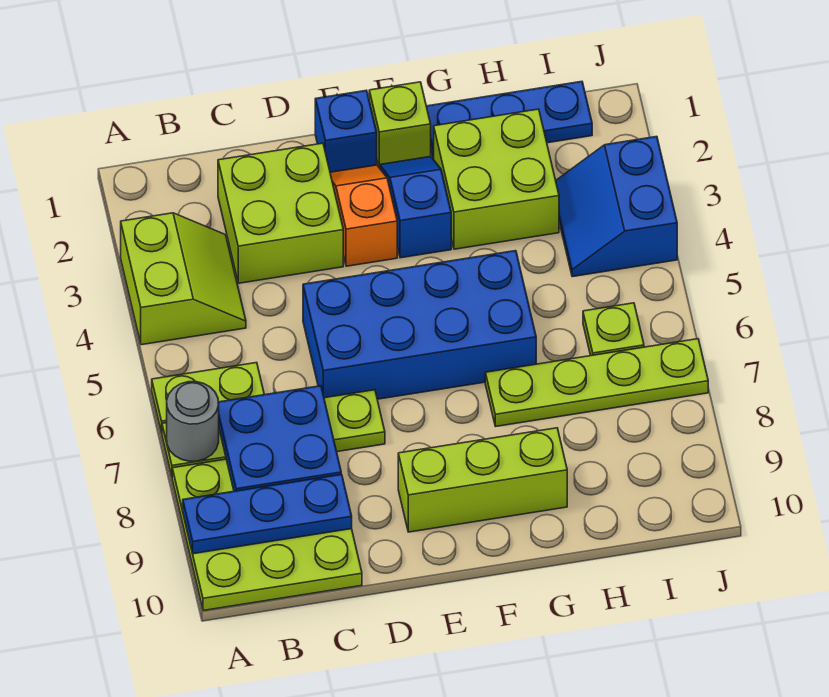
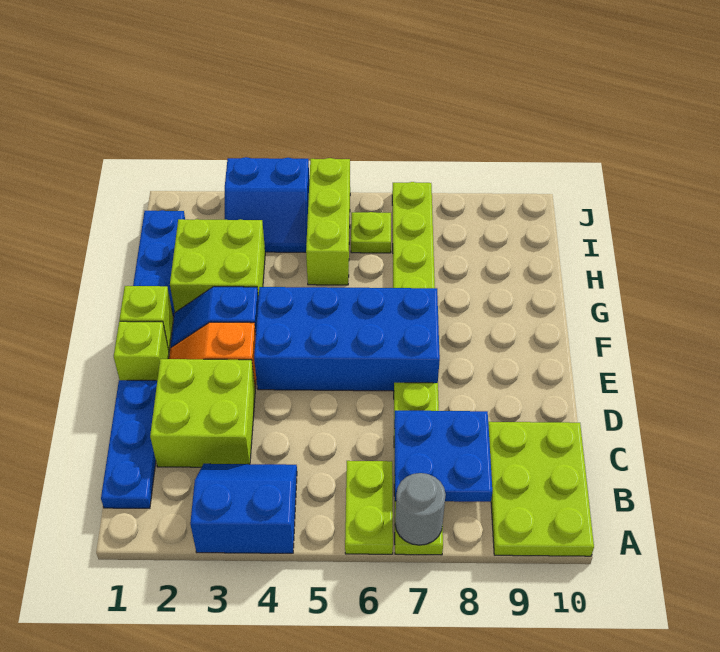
lime 2x2 slope [121,213,246,345] -> blue 2x2 slope [190,464,297,553]
lime 3x3 plate [172,459,362,611] -> lime 2x3 plate [488,422,594,556]
blue 1x3 plate [183,474,352,554] -> blue 1x3 plate moved to [101,380,157,508]
blue 2x4 brick [303,251,536,399] -> blue 2x4 brick turned to [254,287,440,391]
blue 1x1 brick [315,90,377,172] -> lime 1x1 brick [114,321,169,381]
lime 1x3 brick [398,428,567,532] -> lime 1x3 brick moved to [306,158,350,285]

